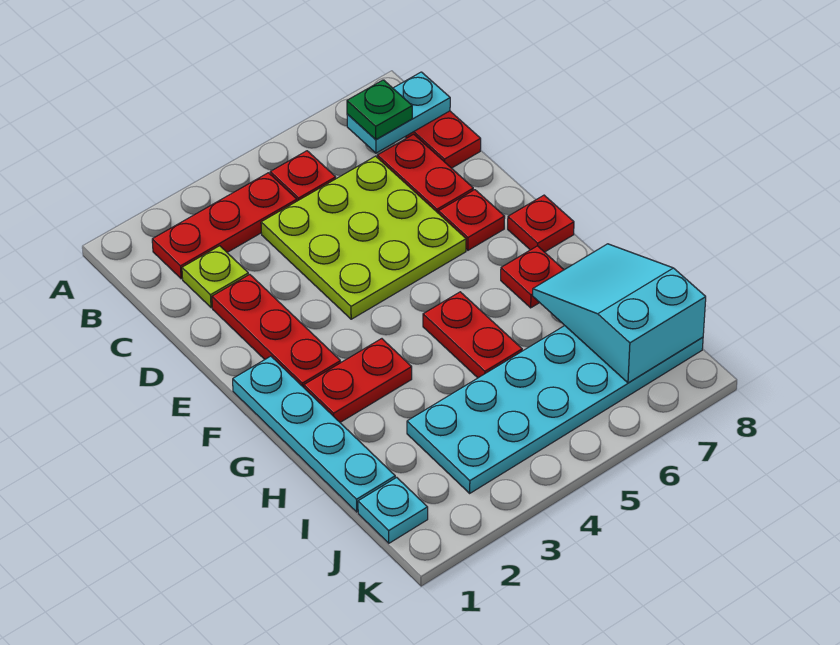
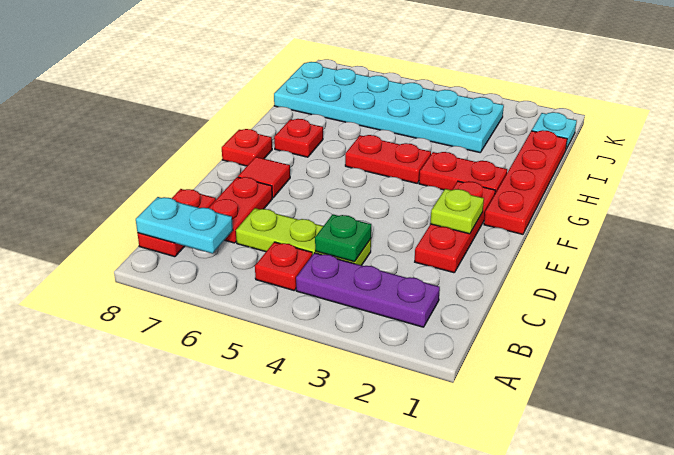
red 1x3 plate [152,173,297,279] -> purple 1x3 plate [296,253,440,327]
green 1x1 plate [347,80,412,140] -> green 1x1 plate moved to [315,214,371,262]
lime 1x1 plate [182,246,248,308] -> lime 1x1 plate moved to [430,189,484,234]
lime 3x3 plate [261,156,466,319] -> lime 1x3 plate [236,208,371,265]
red 1x1 plate [439,190,505,250] -> red 1x1 tile [238,157,290,198]
cyan 1x4 plate [233,356,395,512] -> red 1x4 plate [484,130,567,234]
red 1x2 plate [423,292,522,378] -> red 1x2 plate turned to [345,135,431,183]
cyan 2x3 slope [533,244,706,383] -> none

